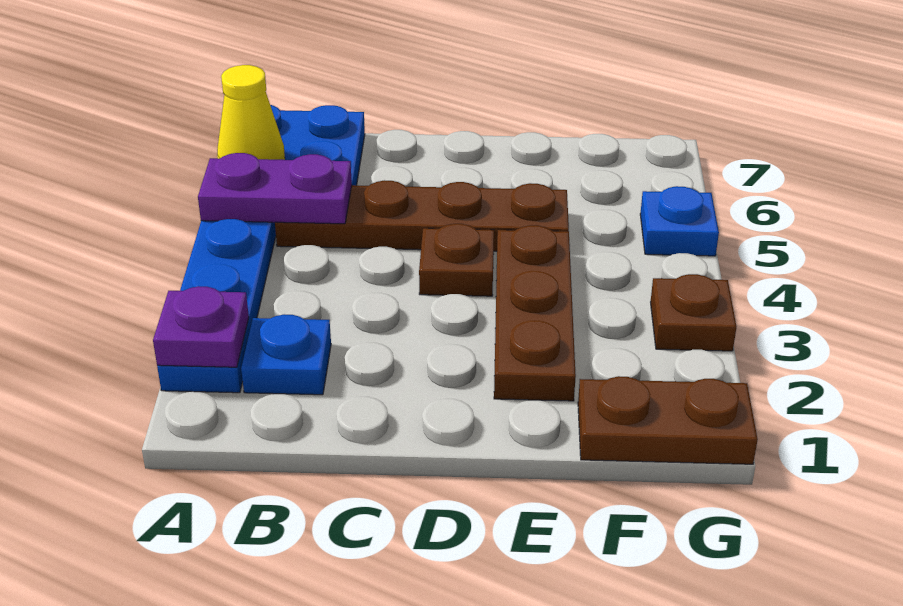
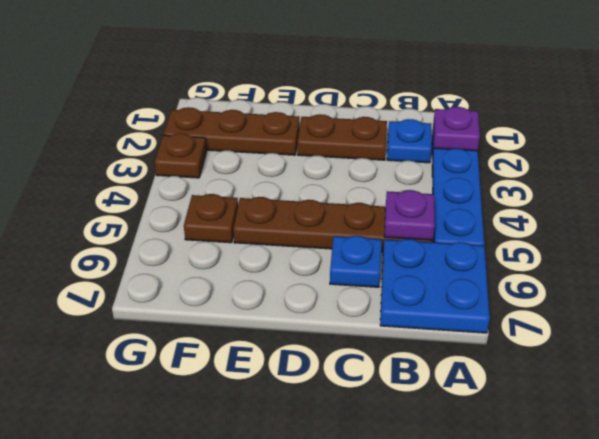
purple 1x2 plate [198,153,352,224] -> purple 1x1 plate [384,190,435,240]
yellow 1x1 cone [217,65,285,160] -> none
brown 1x1 plate [419,224,494,296] -> brown 1x1 plate moved to [184,194,238,243]
brown 1x3 plate [494,225,576,401] -> brown 1x3 plate turned to [164,107,299,155]
brown 1x2 plate [578,376,758,464] -> brown 1x2 plate moved to [297,114,387,160]
blue 1x1 plate [640,186,719,256] -> blue 1x1 plate moved to [330,236,382,287]

